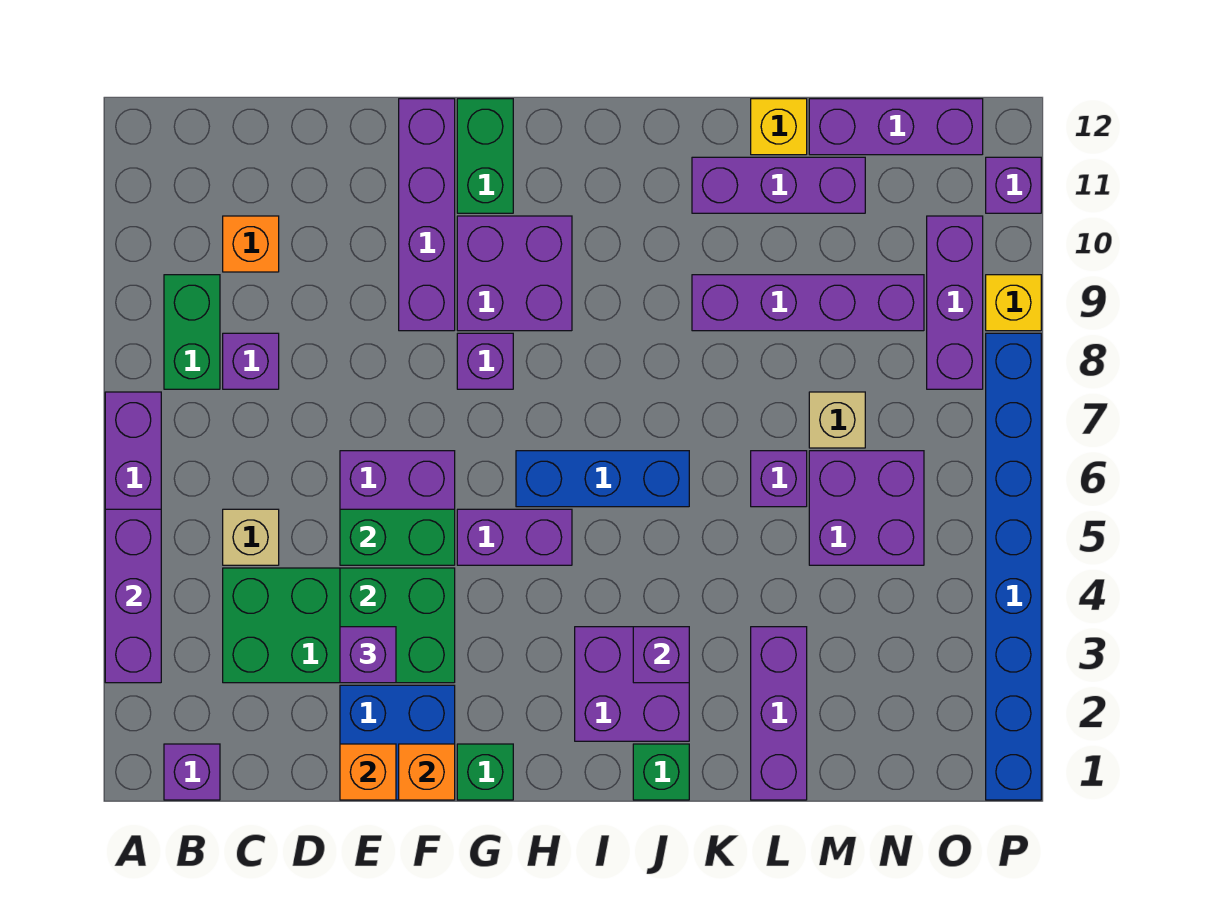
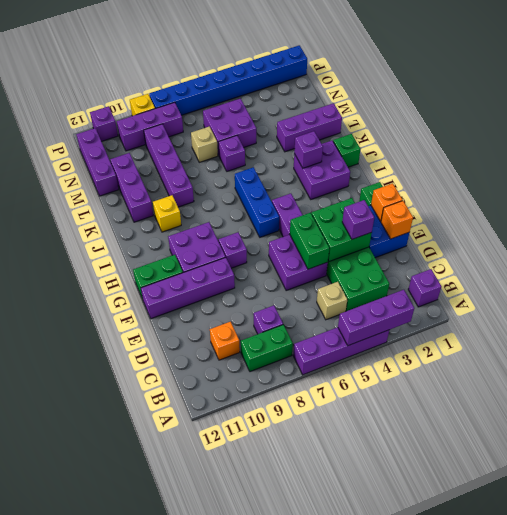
yellow 1x1 brick [751,99,807,155] -> yellow 1x1 brick moved to [153,195,181,232]

